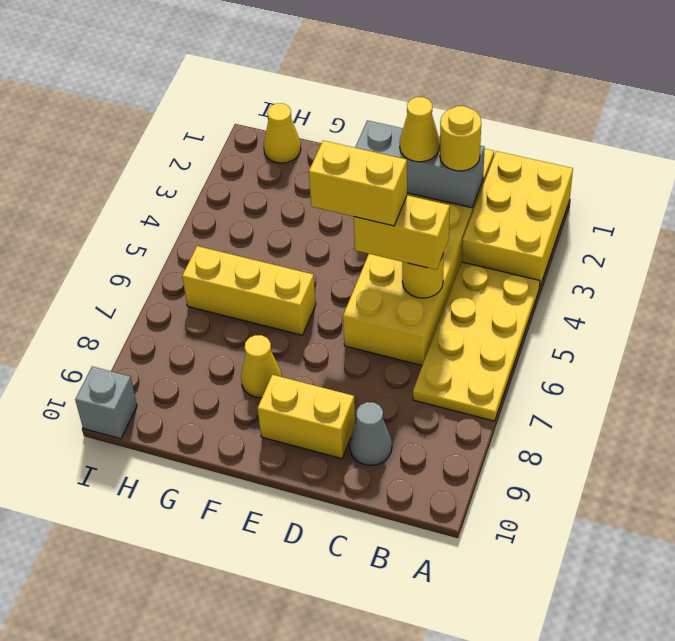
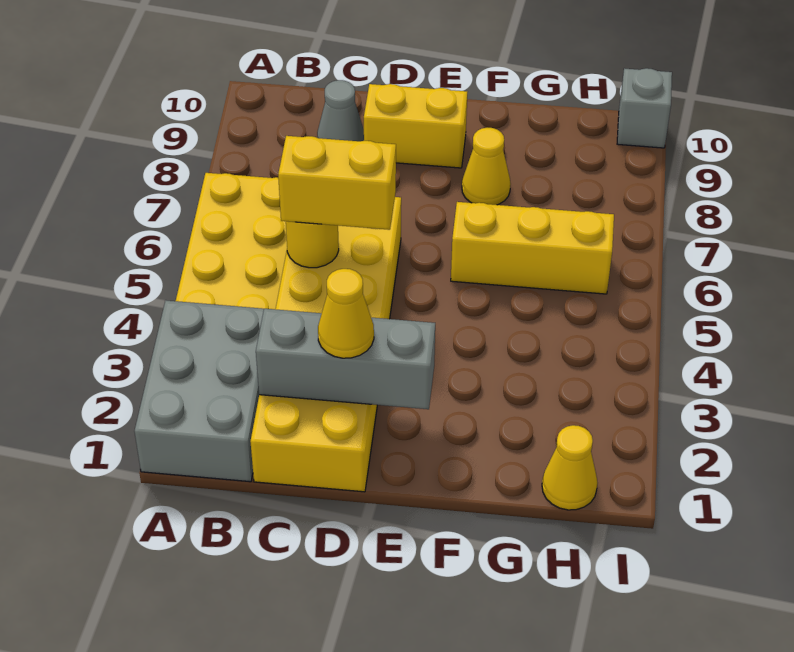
yellow 2x3 brick [462,151,573,289] -> grey 2x3 brick [134,301,264,482]
yellow 1x1 round brick [440,106,481,171] -> none
yellow 1x2 brick [309,141,407,226] -> none

